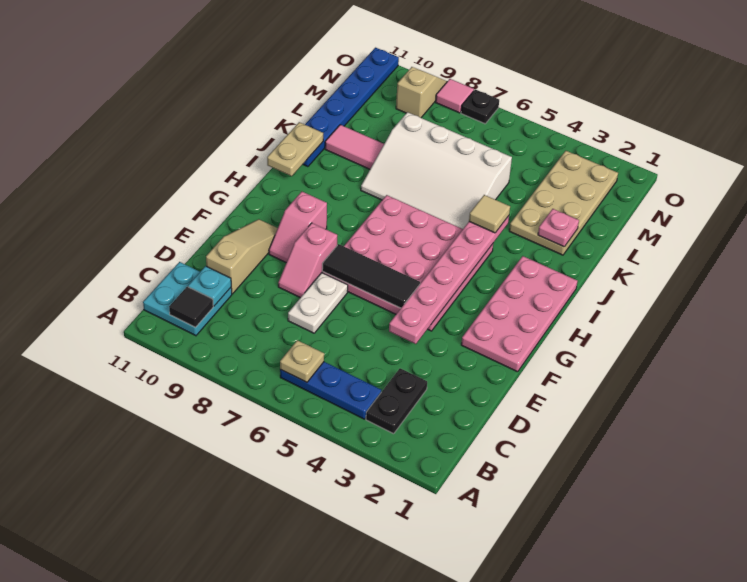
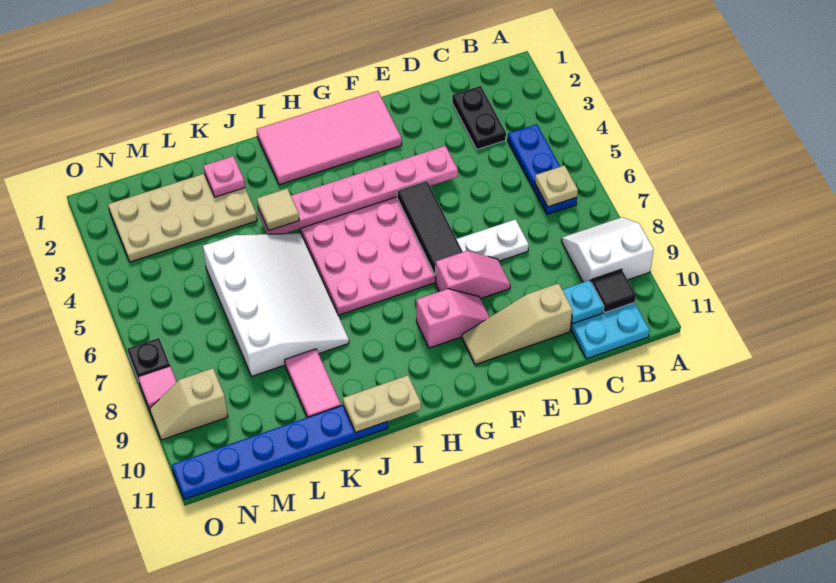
none -> white 2x2 slope [562,217,654,282]
black 1x2 plate [366,368,427,434] -> black 1x2 plate turned to [452,86,506,150]
pink 2x4 plate [461,256,578,372] -> pink 2x4 tile [256,91,402,185]

